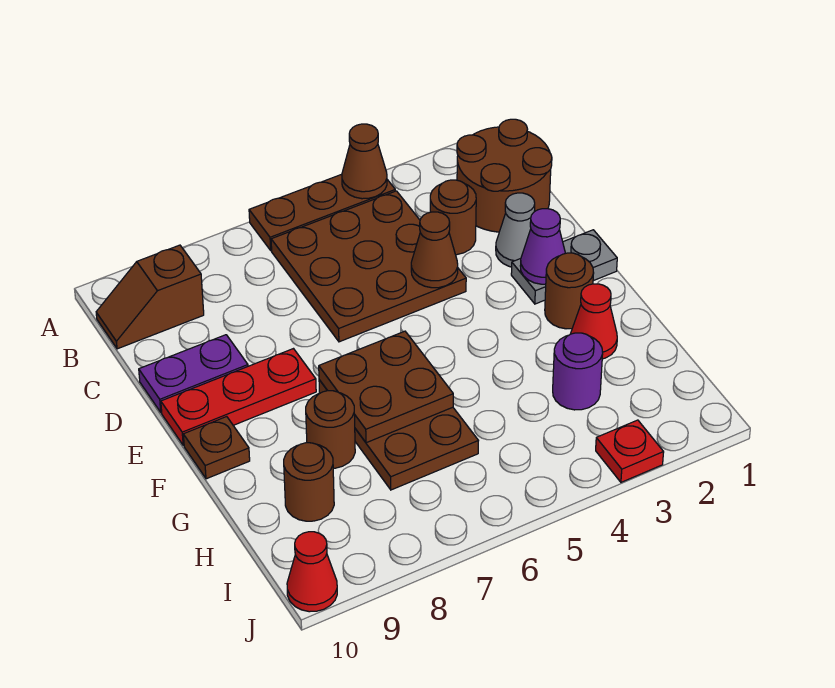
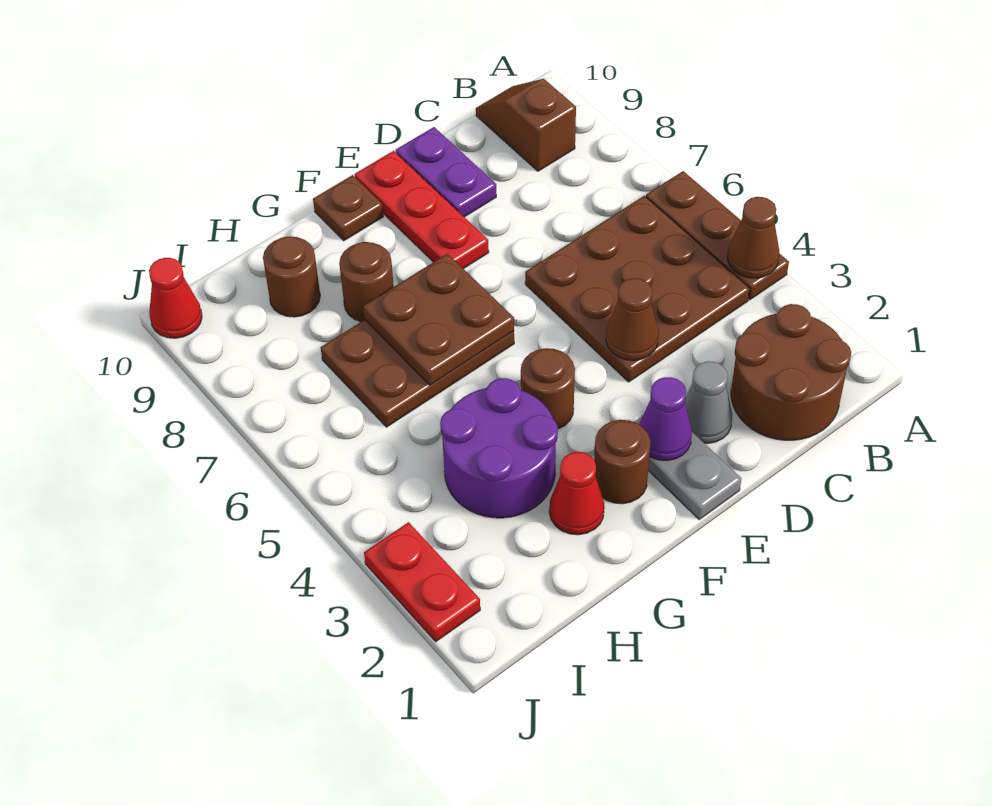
brown 1x1 round brick [430,180,476,255] -> brown 1x1 round brick moved to [521,348,575,429]
purple 1x1 round brick [553,333,603,410] -> purple 2x2 round brick [440,378,558,518]
red 1x1 plate [596,420,664,482] -> red 1x2 plate [364,522,480,642]

